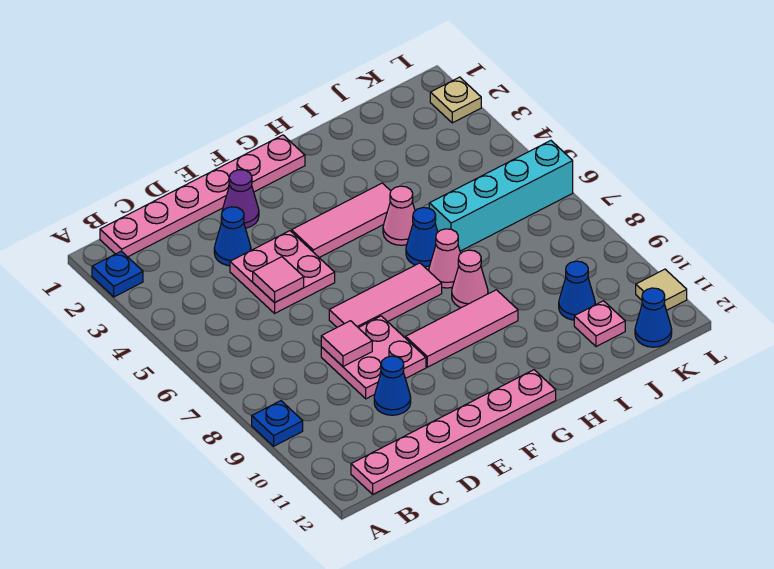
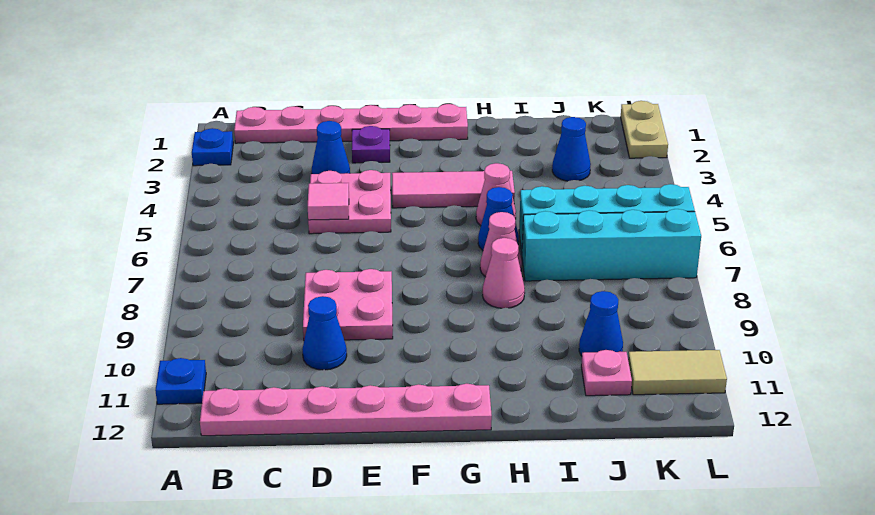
blue 1x1 plate [252,401,303,446] -> blue 1x1 plate moved to [155,358,206,404]
pink 1x1 tile [321,321,372,366] -> none
purple 1x1 cone [222,170,259,228] -> purple 1x1 plate [352,126,390,163]
pink 1x3 tile [329,263,442,328] -> none
pink 1x3 tile [406,290,518,367] -> none
none -> cyan 1x4 brick [522,209,701,281]
blue 1x1 cone [635,288,672,347] -> blue 1x1 cone moved to [552,117,591,181]
tan 1x1 plate [430,77,481,123] -> tan 1x2 plate [621,101,668,158]
tan 1x1 tile [636,269,687,311] -> tan 1x2 tile [628,350,727,395]

